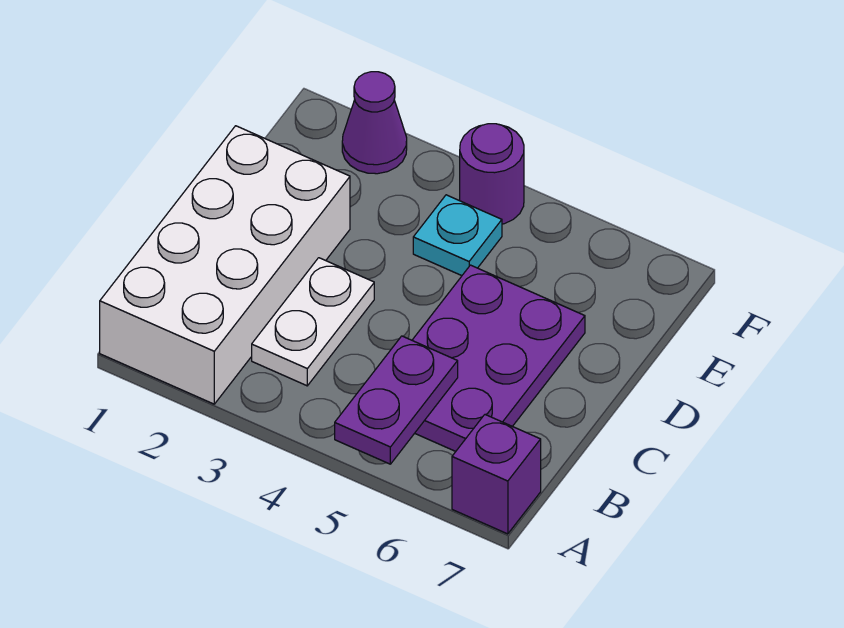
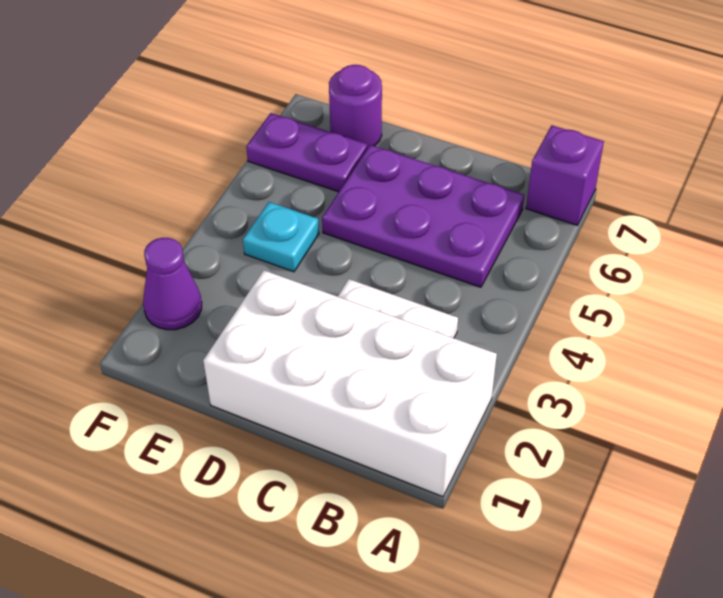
purple 1x2 plate [335,336,458,464] -> purple 1x2 plate moved to [246,113,367,192]
purple 1x1 round brick [460,124,524,224] -> purple 1x1 round brick moved to [329,65,382,148]

